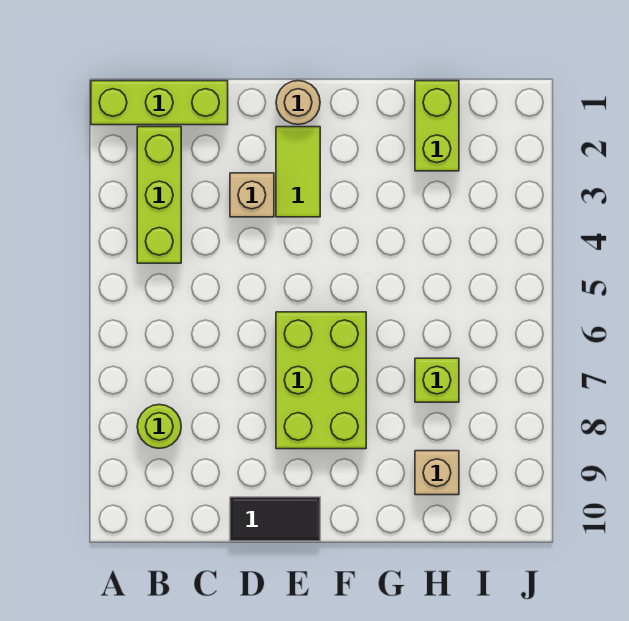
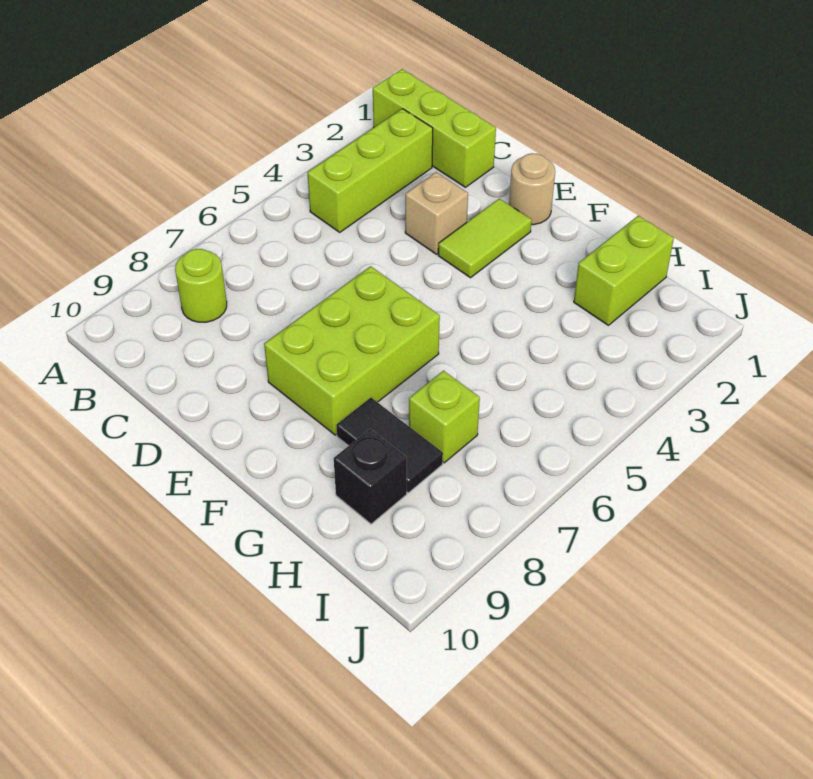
black 1x2 tile [230,497,320,541] -> black 1x2 tile moved to [336,398,443,493]
tan 1x1 brick [415,451,459,495] -> black 1x1 brick [334,429,407,524]

